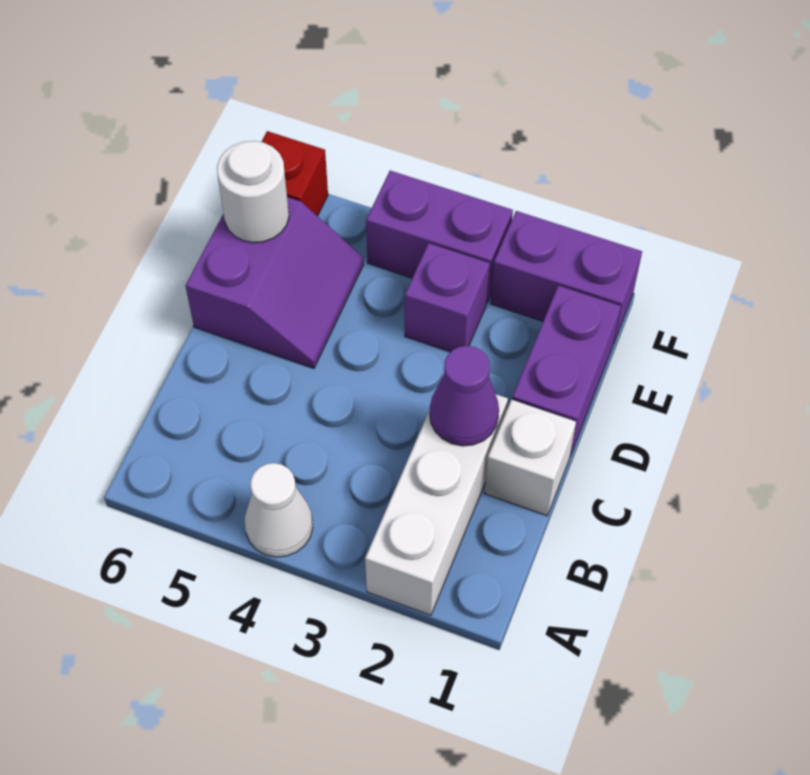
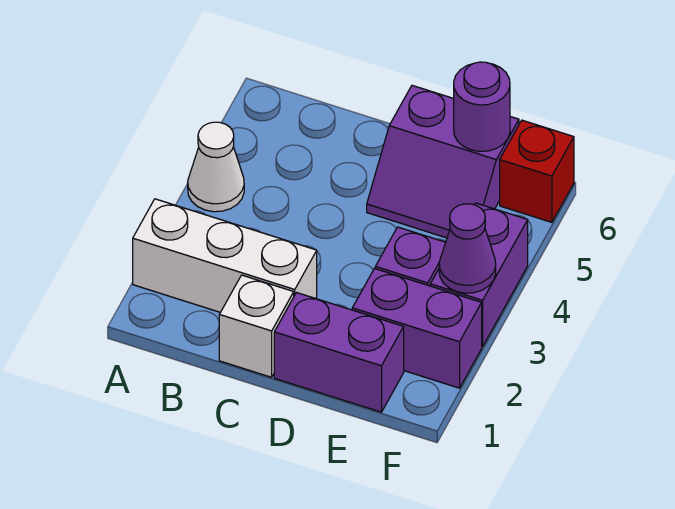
purple 1x1 cone [430,346,499,446] -> purple 1x1 cone moved to [439,204,496,293]
white 1x1 round brick [217,141,289,243] -> purple 1x1 round brick [454,62,510,152]
purple 1x2 brick [491,211,642,344] -> purple 1x2 brick turned to [352,269,482,388]

